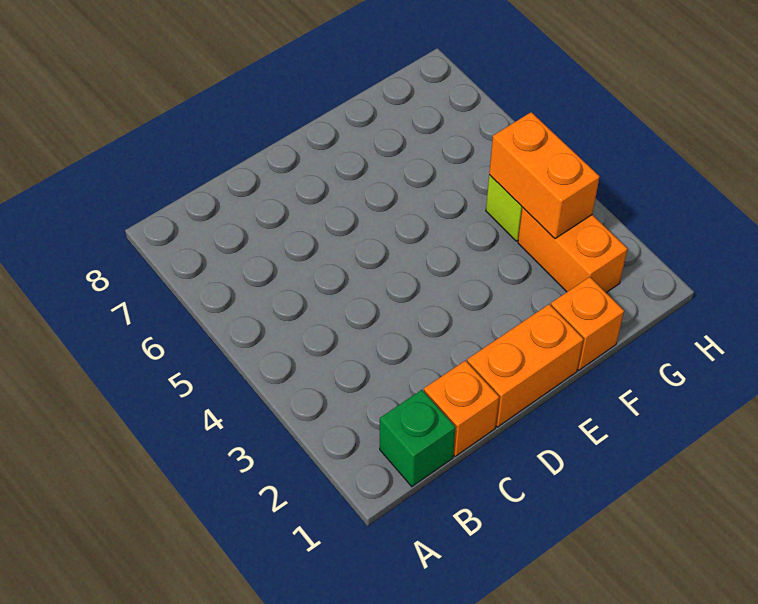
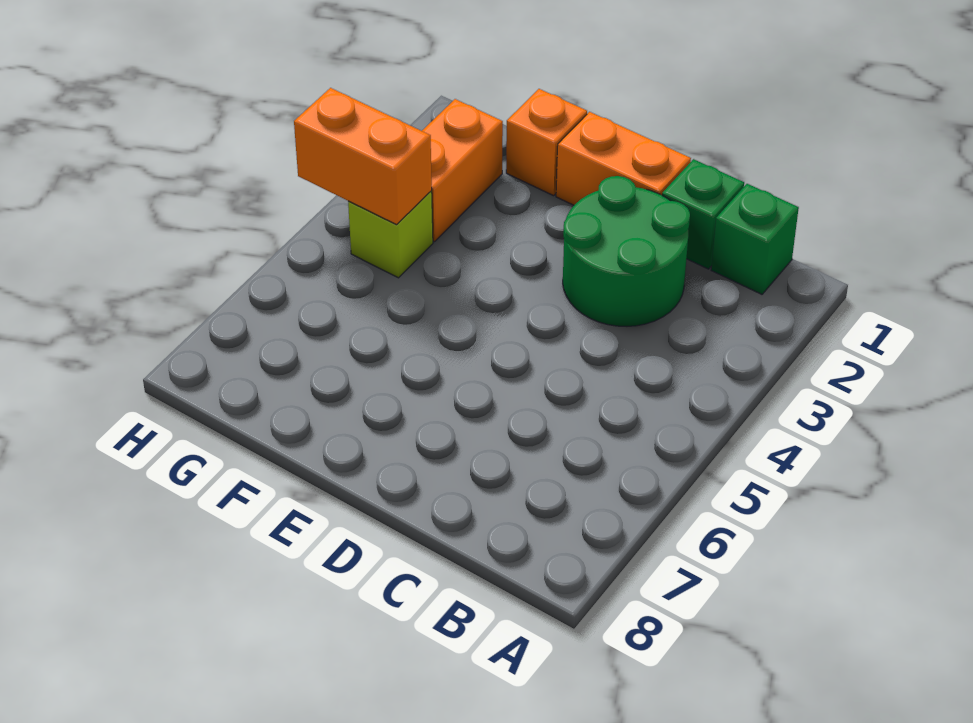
orange 1x1 brick [424,360,499,456] -> green 1x1 brick [662,159,744,269]
none -> green 2x2 round brick [563,176,690,326]
orange 1x2 brick [489,112,600,239] -> orange 1x2 brick turned to [294,88,432,225]

